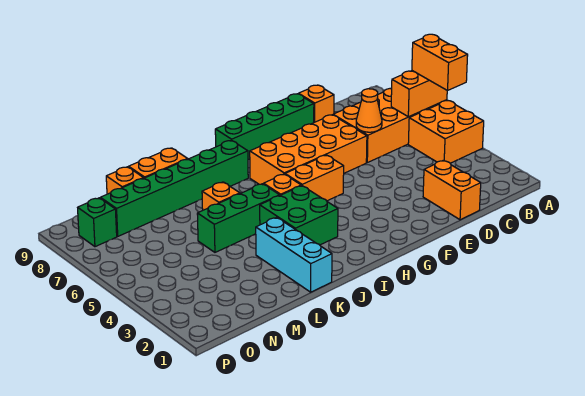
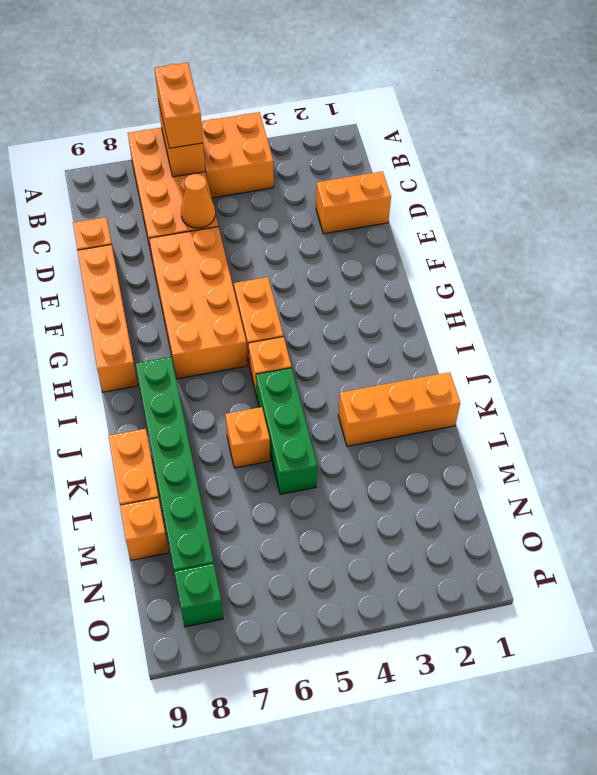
orange 1x2 brick [412,34,468,91] -> orange 1x2 brick turned to [155,63,203,148]
green 1x4 brick [215,94,314,159] -> orange 1x4 brick [77,245,138,392]
green 2x2 brick [260,186,338,245] -> none
cyan 1x3 brick [256,217,332,292] -> orange 1x3 brick [338,372,460,446]

